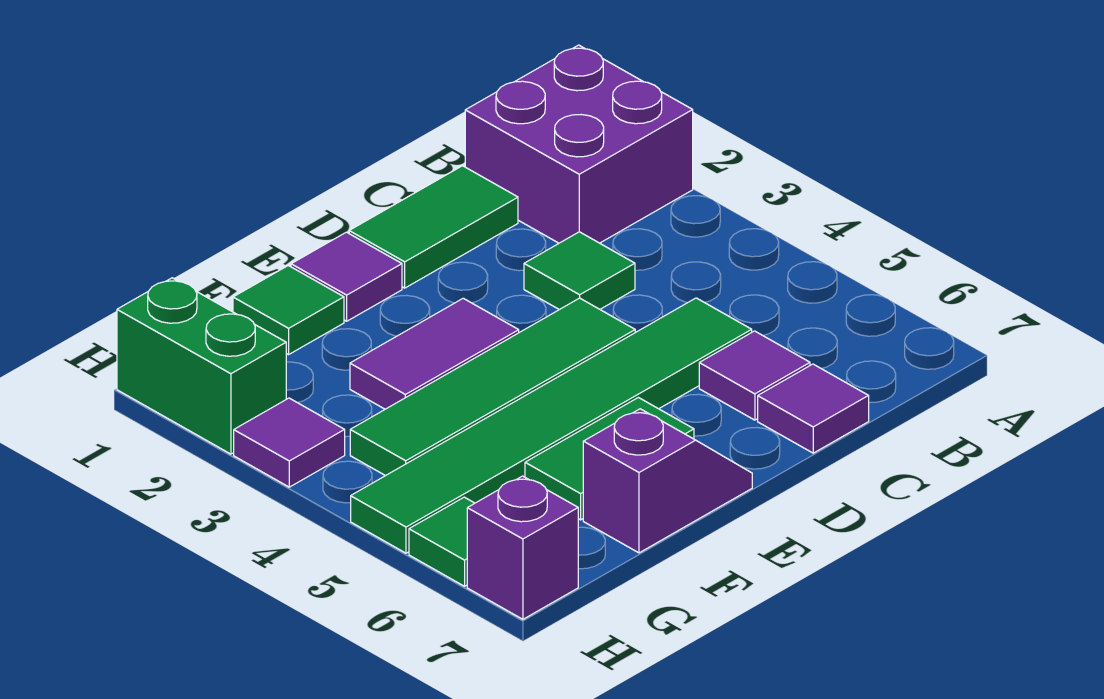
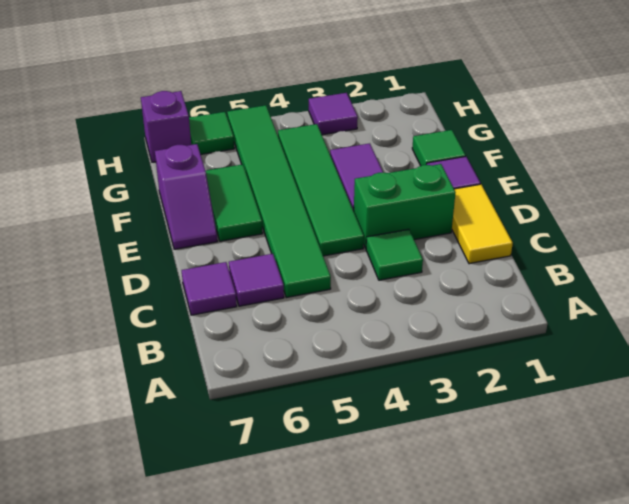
purple 2x2 brick [465,45,693,243] -> none
green 1x2 tile [349,166,518,288] -> yellow 1x2 tile [452,184,513,264]
green 1x2 brick [117,278,286,454] -> green 1x2 brick moved to [354,164,456,248]

